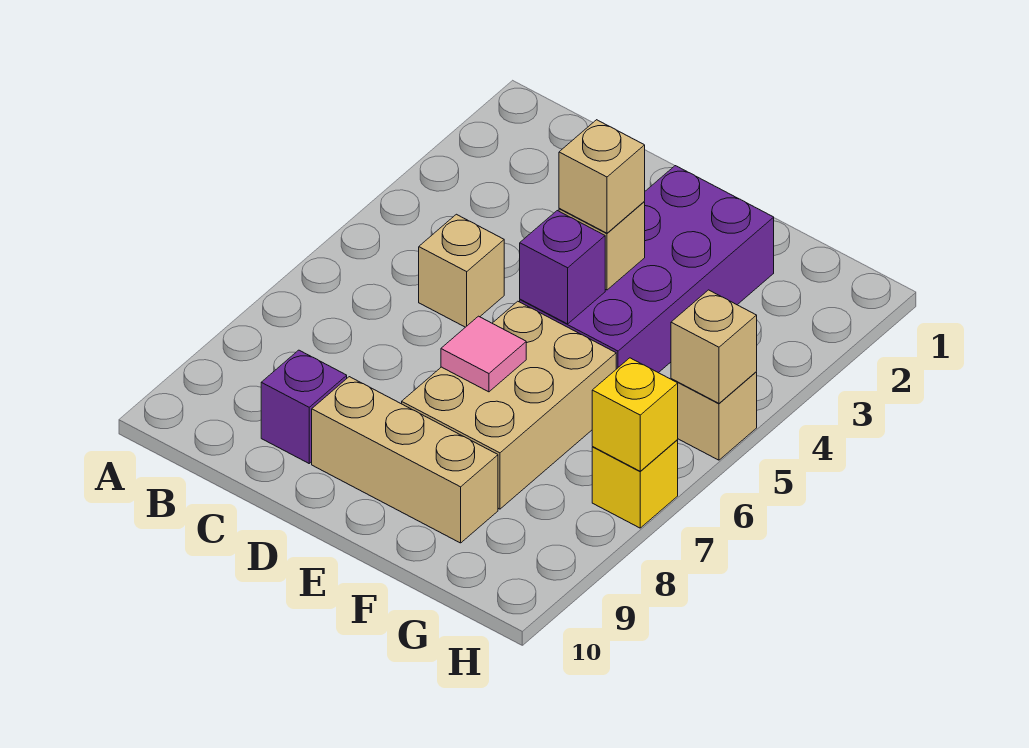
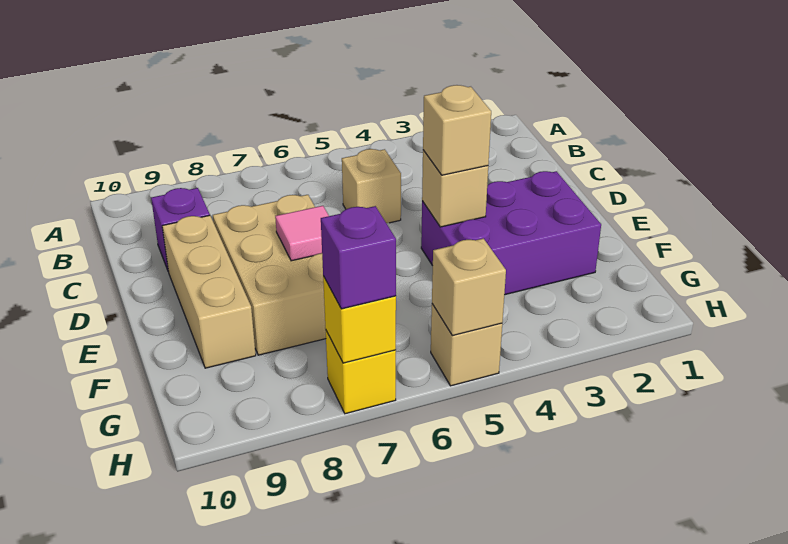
purple 2x4 brick [520,166,774,373] -> purple 2x3 brick [421,171,601,295]
purple 1x1 brick [520,211,605,324] -> purple 1x1 brick moved to [321,206,396,309]
tan 2x3 brick [402,301,616,509] -> tan 2x3 brick turned to [213,195,326,355]

